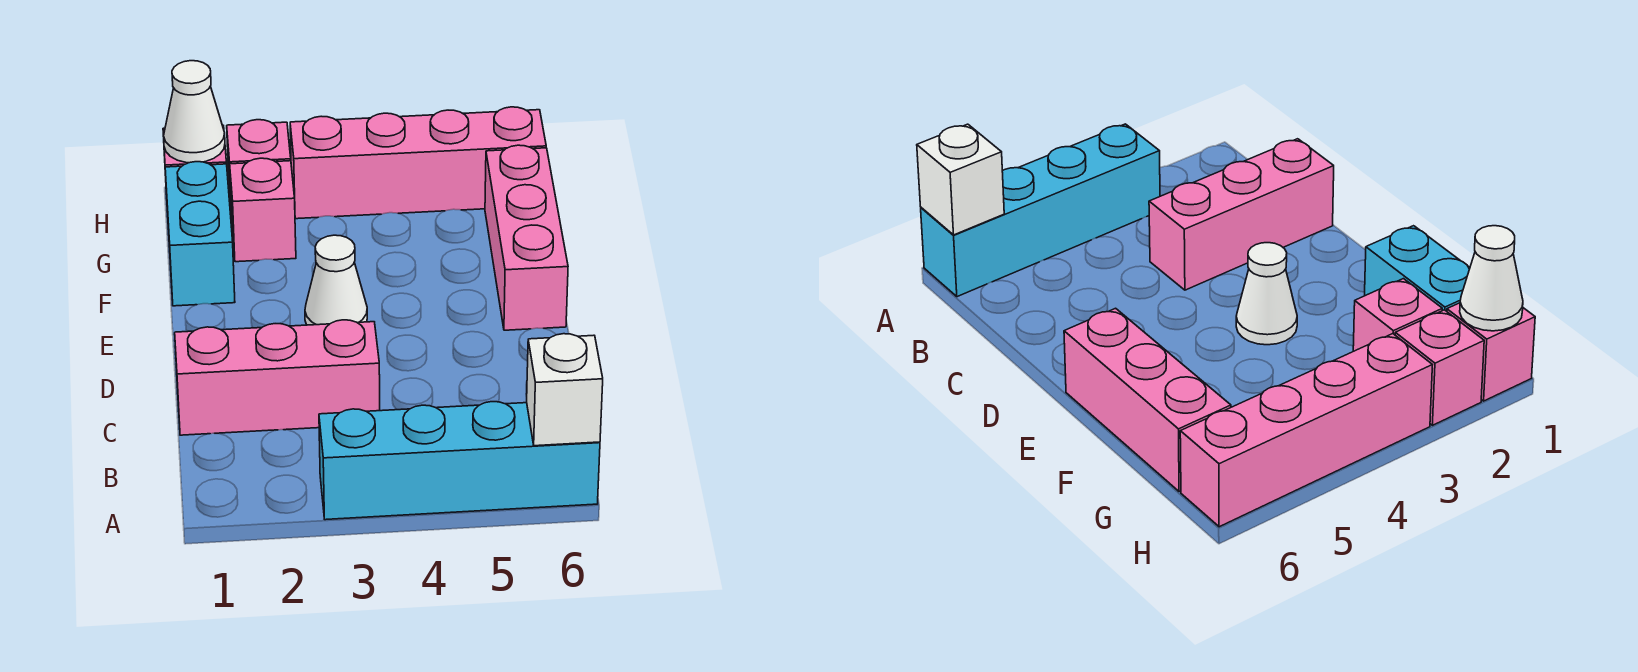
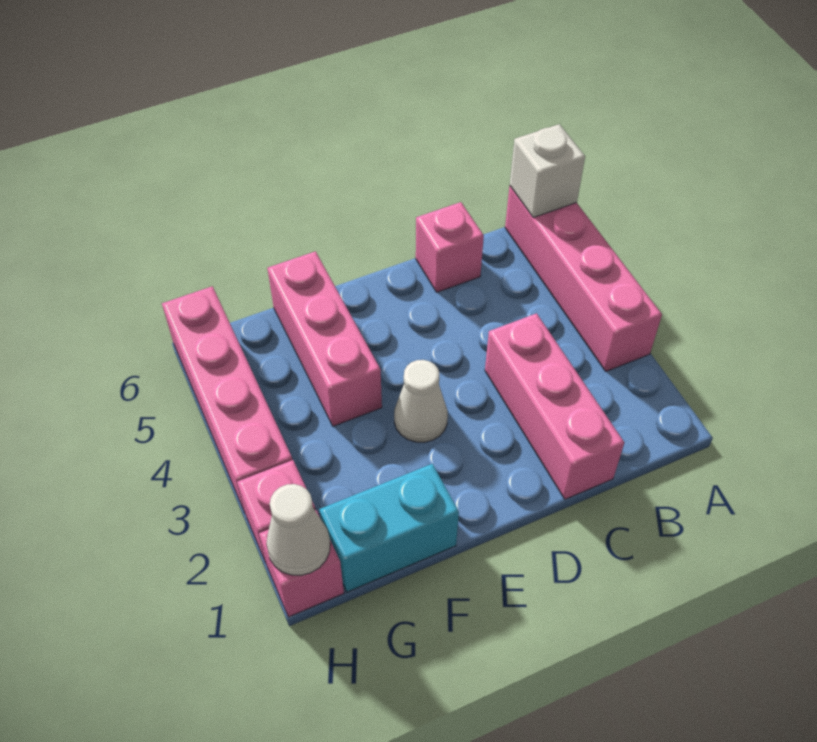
cyan 1x4 brick [319,402,600,520] -> pink 1x4 brick [505,186,662,371]
pink 1x3 brick [485,145,568,330] -> pink 1x3 brick turned to [267,251,382,426]
pink 1x1 brick [230,158,296,262] -> pink 1x1 brick moved to [416,202,484,292]

